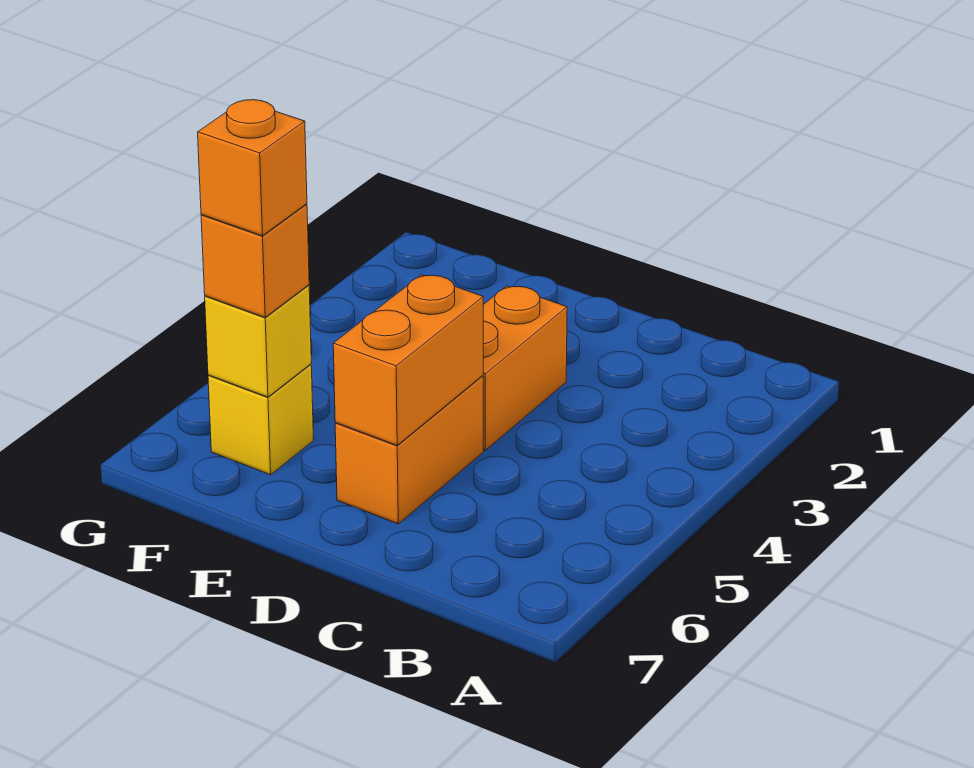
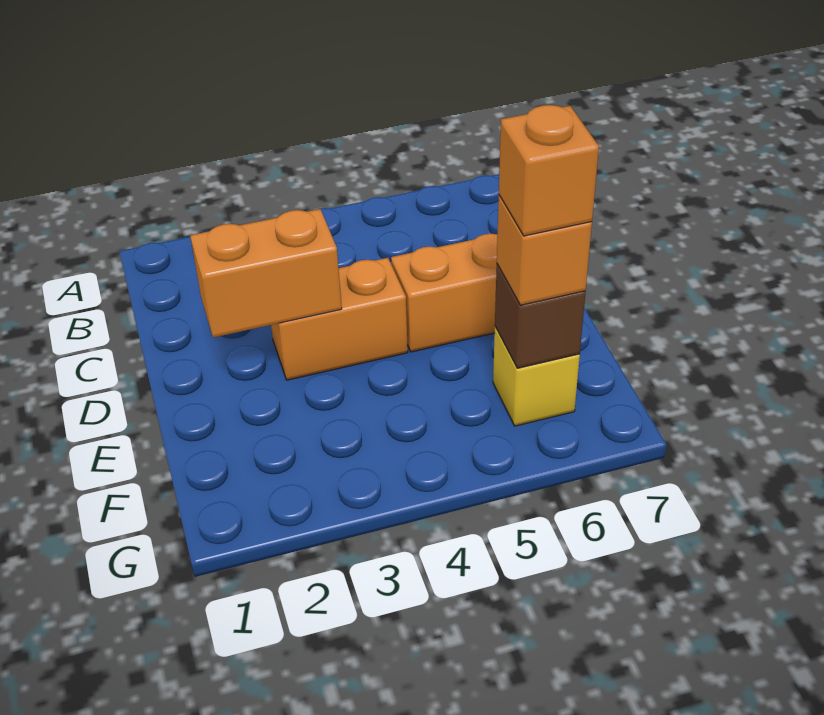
orange 1x2 brick [333,275,483,445] -> orange 1x2 brick moved to [190,209,342,337]
yellow 1x1 brick [205,285,311,397] -> brown 1x1 brick [495,264,586,368]

